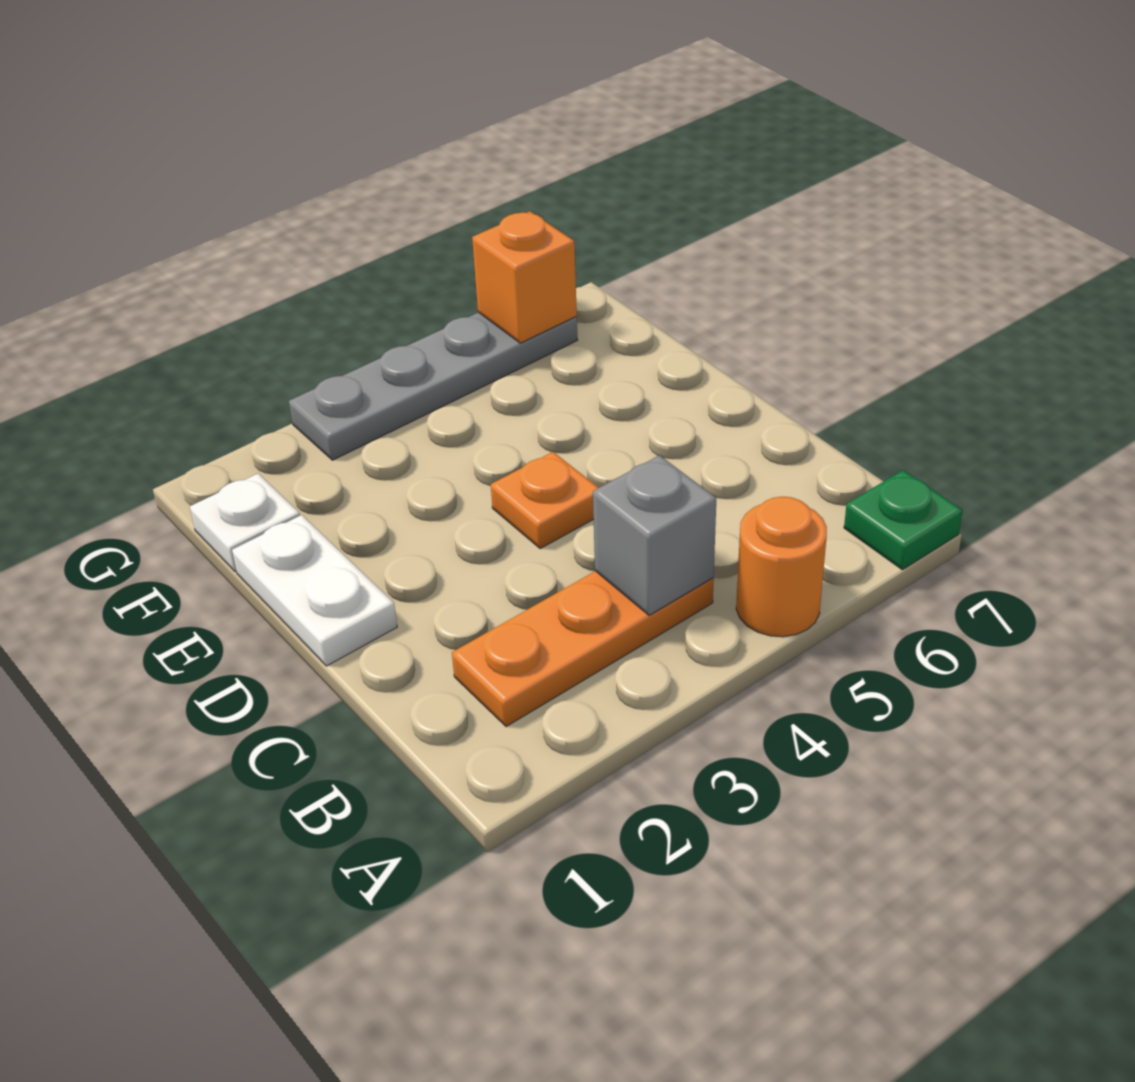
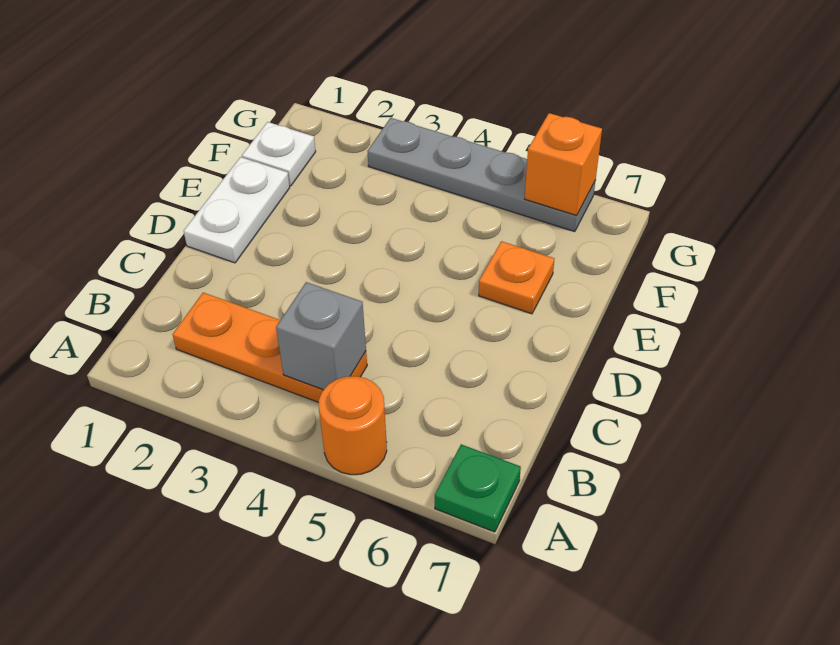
orange 1x1 plate [491,452,598,549] -> orange 1x1 plate moved to [479,241,554,314]

